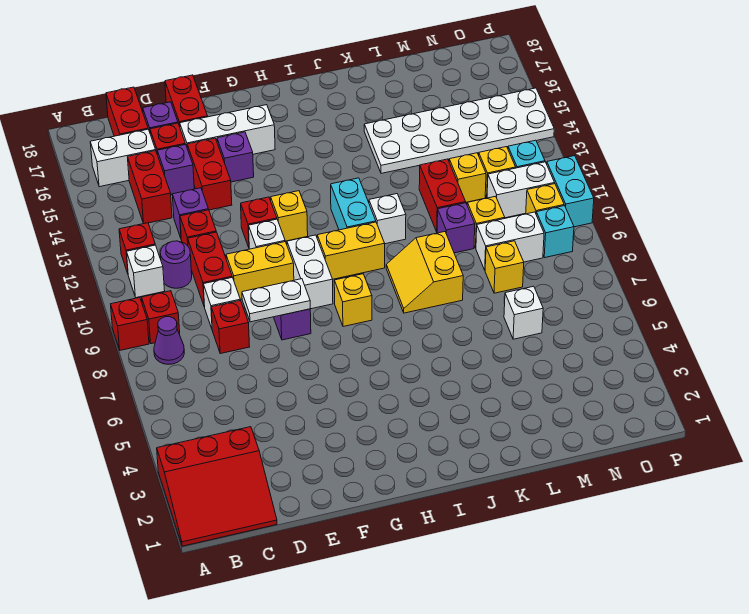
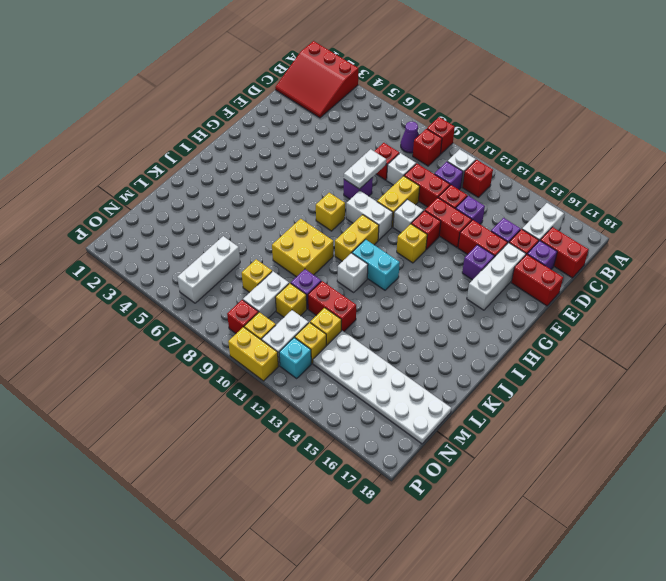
red 3x3 slope [157,427,277,546] -> red 3x3 slope turned to [275,41,358,118]
purple 1x1 round brick [160,241,192,288] -> purple 1x1 brick [435,162,463,189]
red 1x2 brick [128,151,172,224] -> red 1x2 brick moved to [425,198,472,247]
yellow 2x2 slope [386,232,463,313] -> yellow 2x2 brick [272,219,333,277]
white 2x6 plate [364,88,554,173] -> white 2x6 plate turned to [313,330,451,444]
white 1x1 brick [504,286,543,339] -> white 1x3 brick [177,236,240,303]
cyan 1x1 brick [536,206,574,258] -> red 1x1 brick [227,300,258,333]
cyan 1x2 brick [547,156,594,227] -> yellow 1x2 brick [228,327,278,381]

